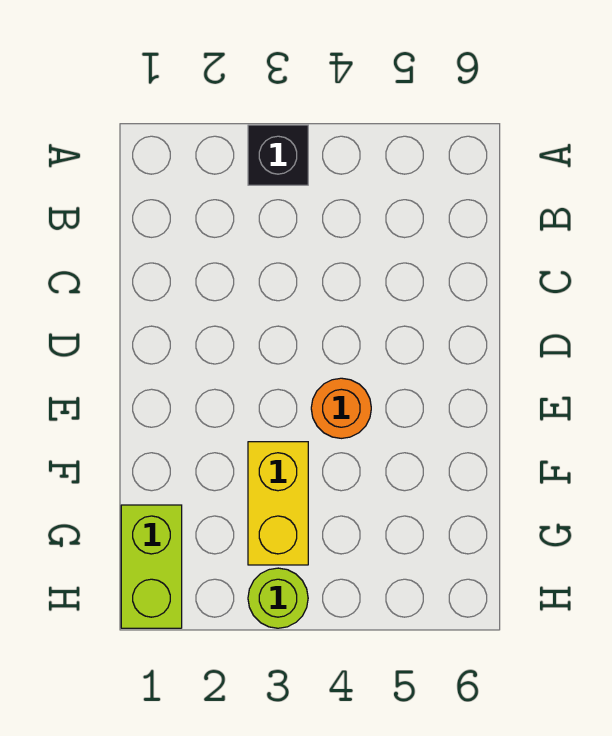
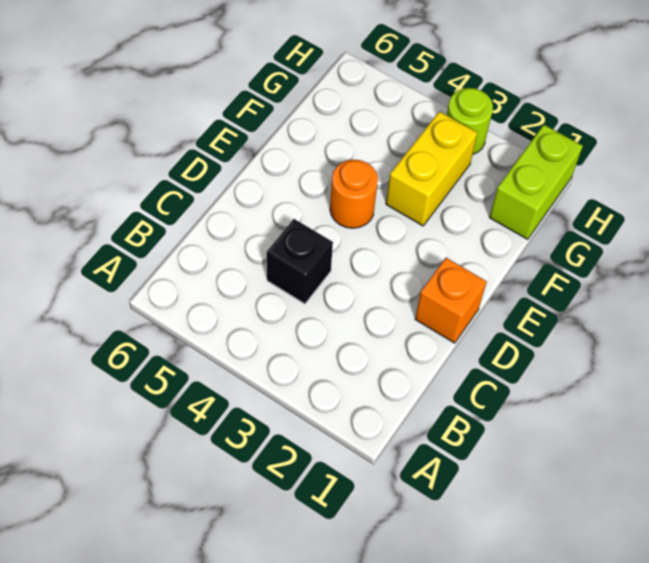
black 1x1 brick [248,125,308,185] -> black 1x1 brick moved to [267,219,333,304]
none -> orange 1x1 brick [415,258,487,343]

